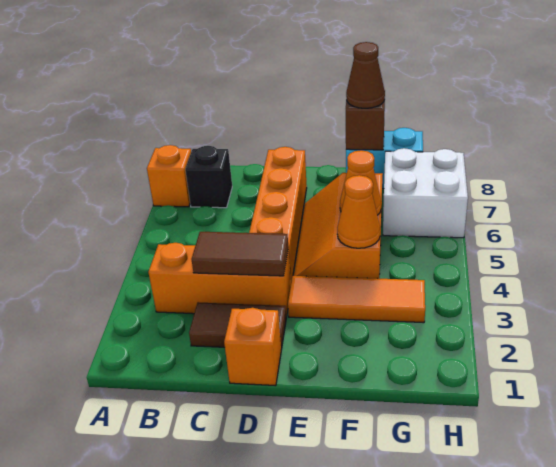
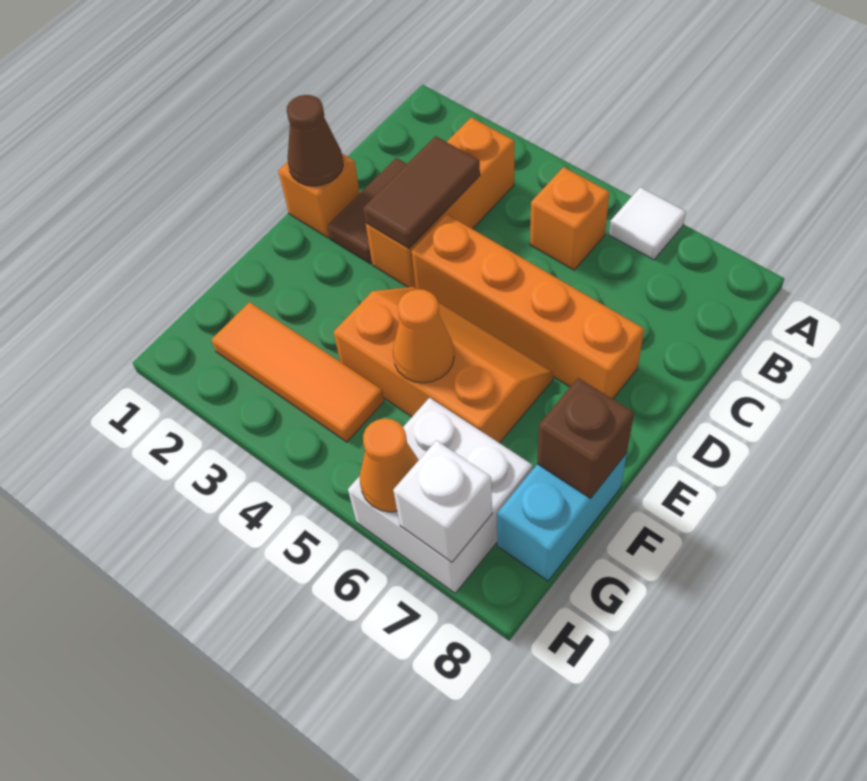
none -> white 1x1 tile [609,187,686,260]
orange 1x1 brick [147,145,191,207] -> orange 1x1 brick moved to [530,167,610,270]
black 1x1 brick [185,146,232,208] -> none
orange 1x3 tile [288,276,425,323] -> orange 1x3 tile turned to [211,302,384,442]
orange 1x1 cone [337,175,380,248] -> orange 1x1 cone moved to [359,419,419,512]
brown 1x1 cone [346,42,385,108] -> brown 1x1 cone moved to [287,95,343,186]
none -> white 1x1 brick [393,440,492,562]

